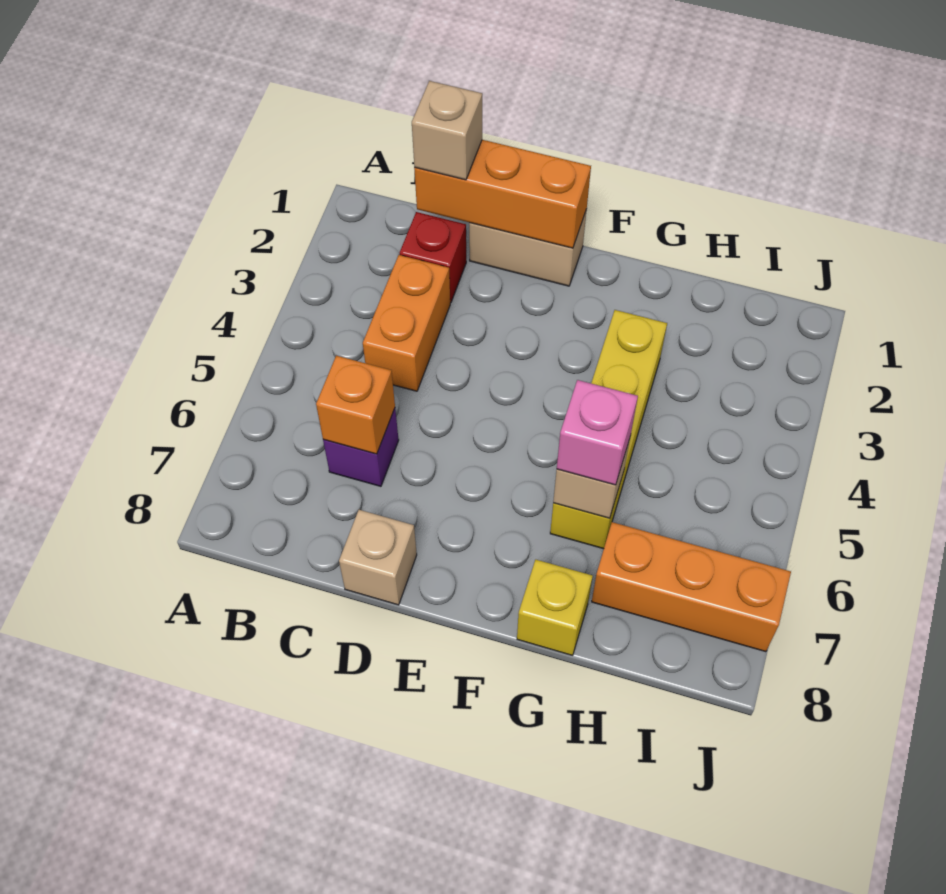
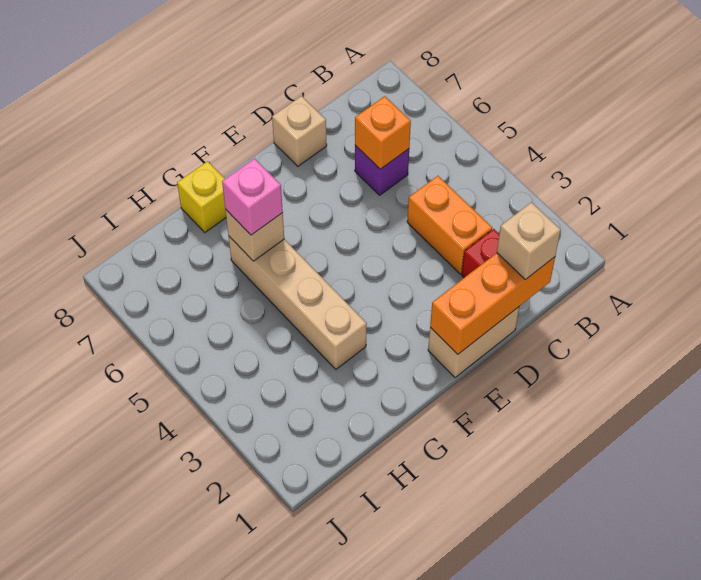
yellow 1x4 brick [550,310,667,549] -> tan 1x4 brick [229,237,367,369]
orange 1x3 brick [592,522,791,652] -> none

